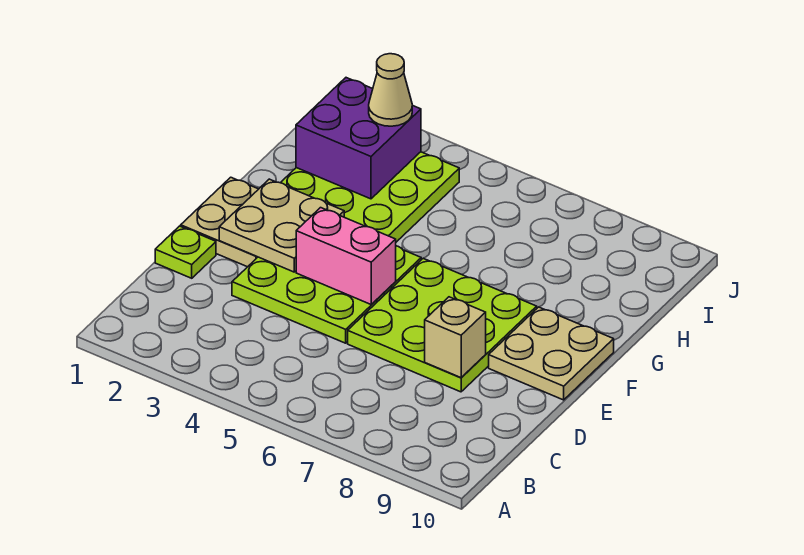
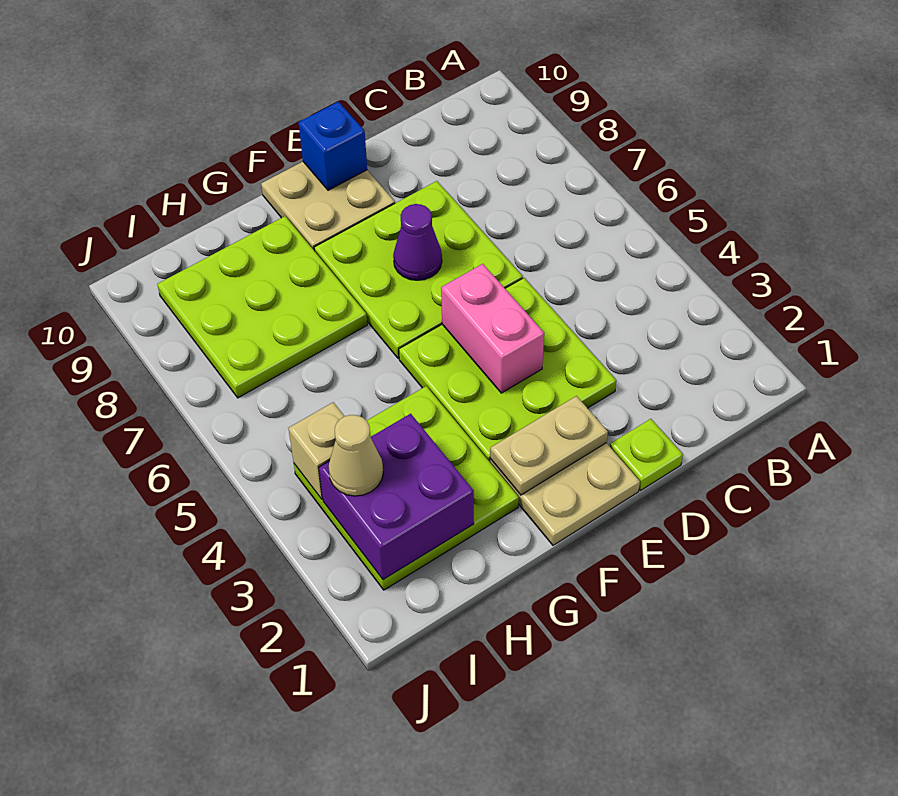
tan 1x1 brick [425,297,486,378] -> tan 1x1 brick moved to [288,402,345,499]
tan 2x2 plate [219,179,344,272] -> tan 1x2 plate [490,396,608,495]
none -> purple 1x1 cone [393,204,442,280]
none -> blue 1x1 brick [298,102,367,190]
none -> lime 3x3 plate [157,216,367,398]

